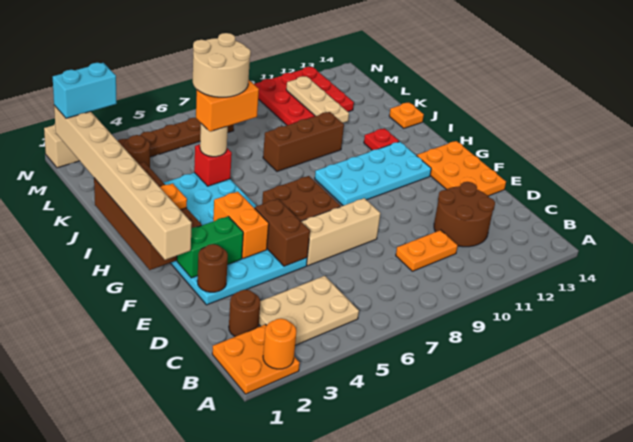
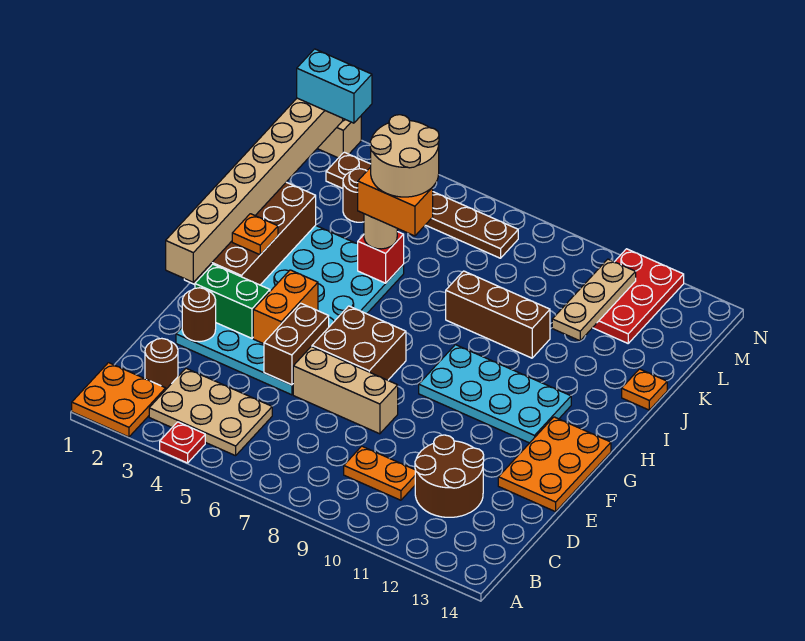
orange 1x1 round brick [263,318,297,369] -> none
red 1x1 plate [364,128,399,150] -> red 1x1 plate moved to [160,422,205,463]
red 3x3 plate [254,67,354,125] -> red 2x3 plate [593,249,684,343]

